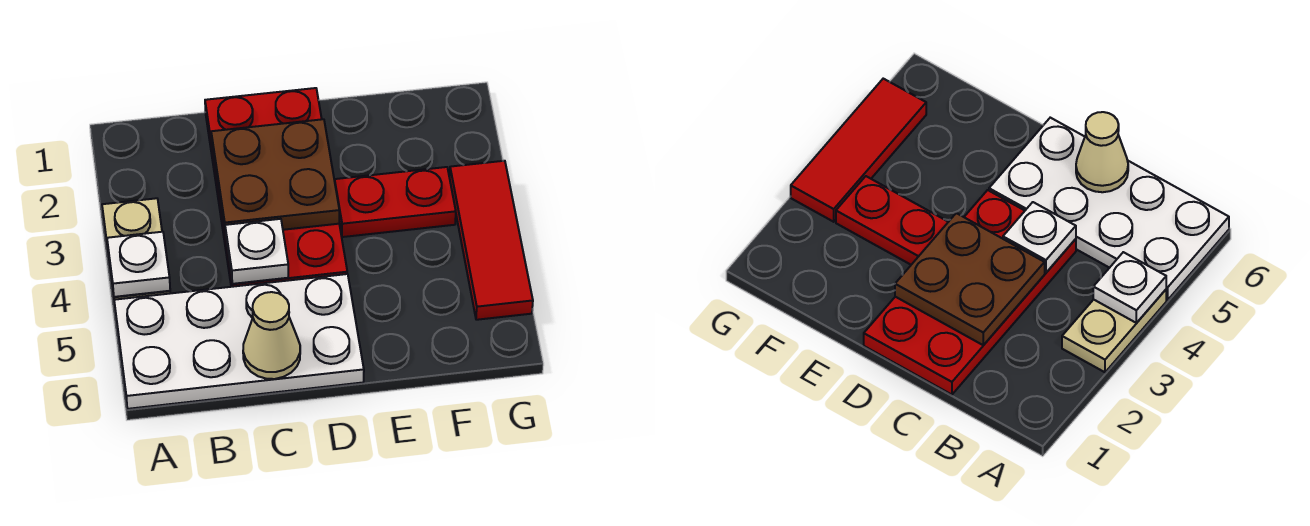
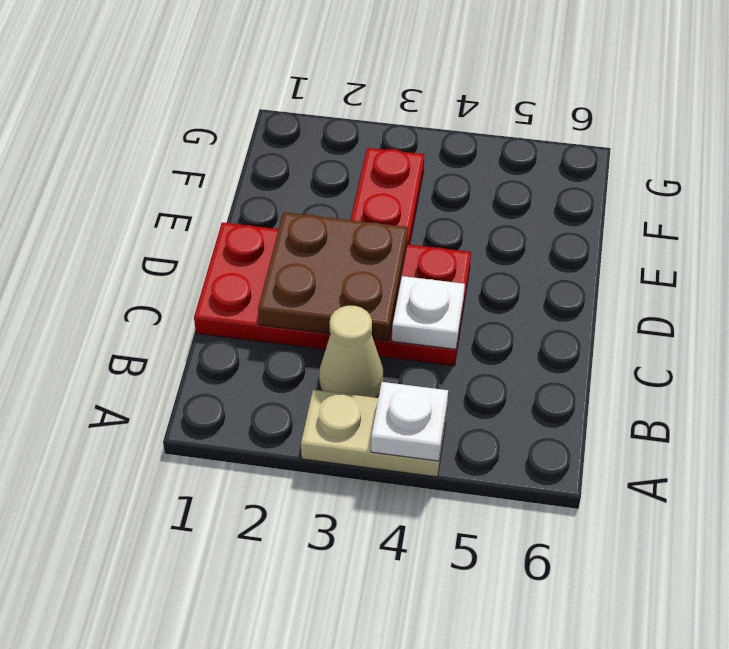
white 2x4 plate [114,274,364,409] -> none
tan 1x1 cone [243,292,300,379] -> tan 1x1 cone moved to [319,306,383,398]
red 1x3 tile [450,161,533,320] -> none

